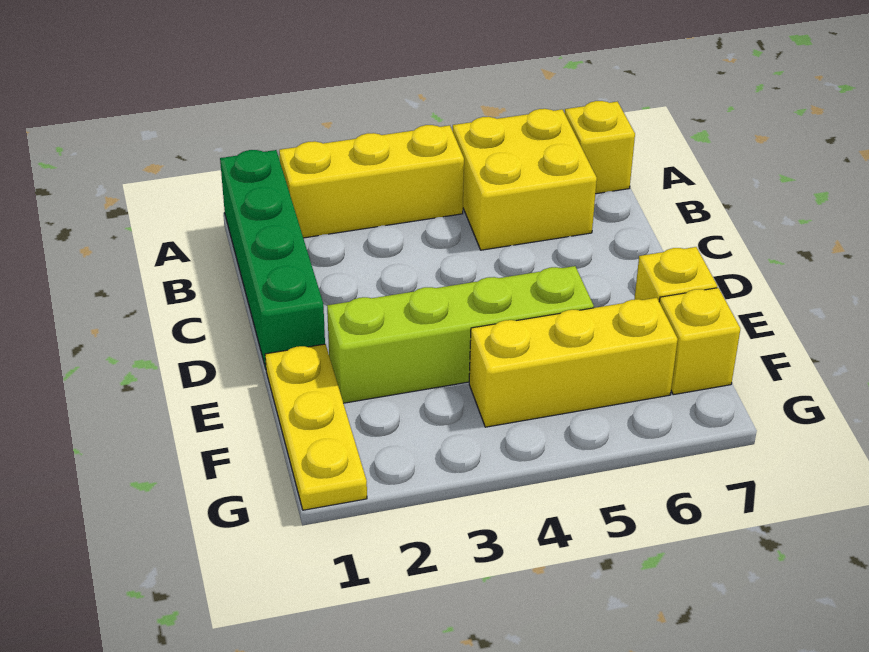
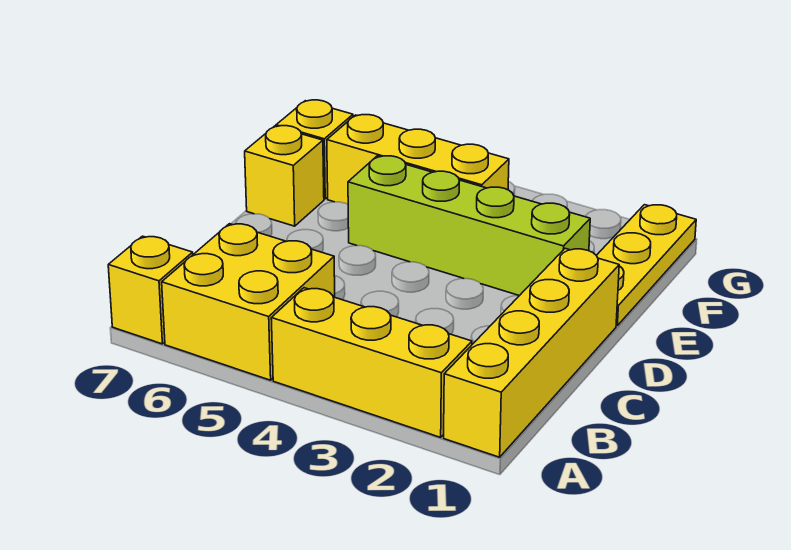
green 1x4 brick [220,150,325,368] -> yellow 1x4 brick [444,249,619,457]

